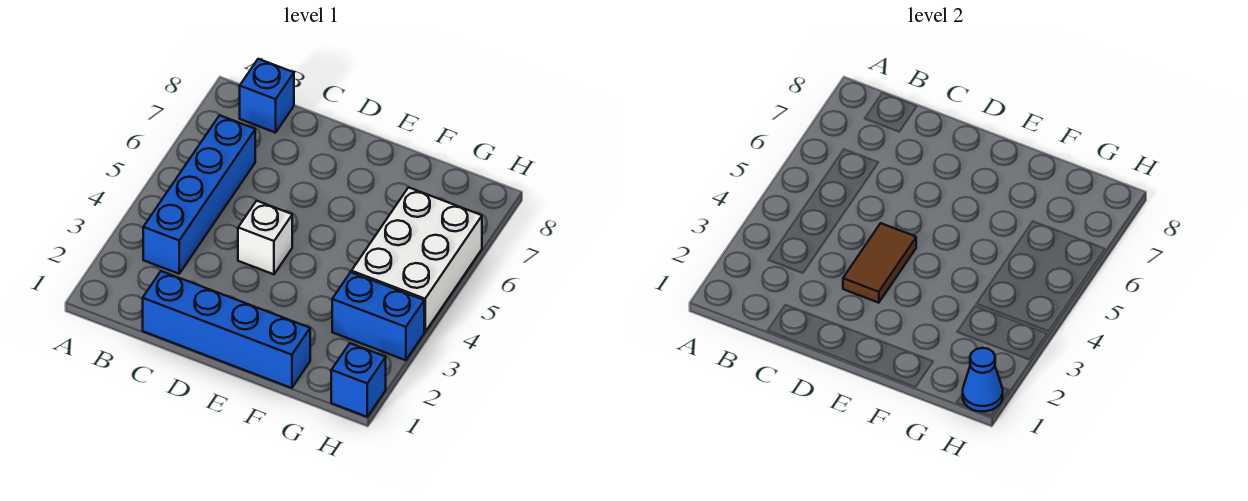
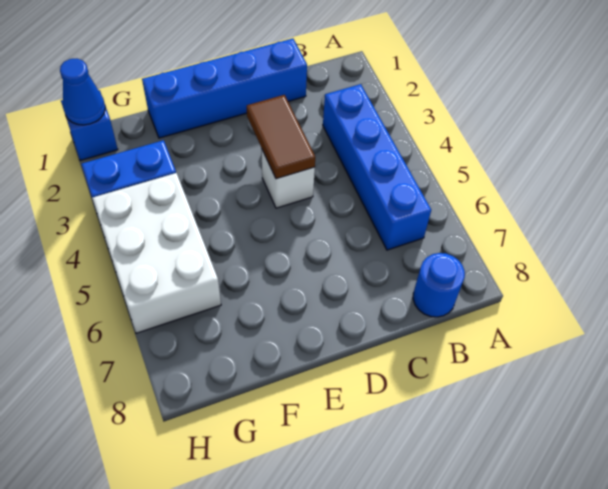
blue 1x1 brick [240,59,294,133] -> blue 1x1 round brick [413,253,465,317]

